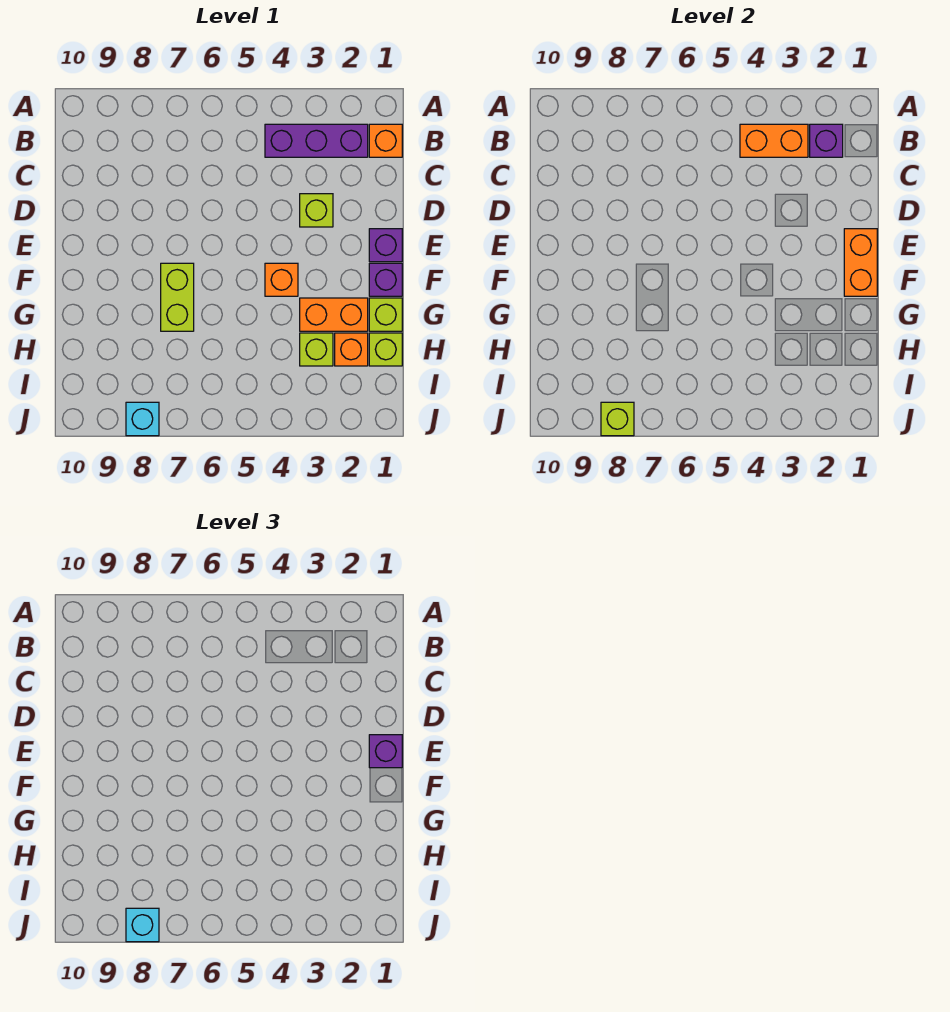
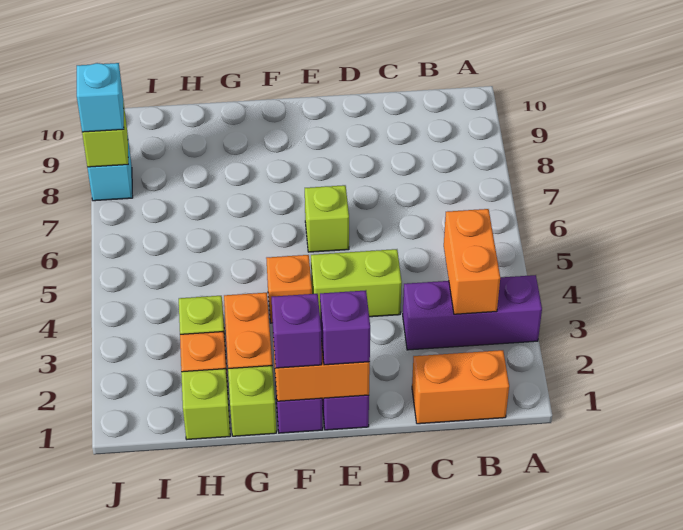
orange 1x1 brick [369,124,402,157] -> orange 1x2 brick [412,350,509,424]
purple 1x3 brick [265,124,368,157] -> purple 1x3 brick turned to [403,275,542,350]
purple 1x1 brick [810,124,843,157] -> purple 1x1 brick moved to [272,294,322,368]
lime 1x1 brick [300,194,333,227] -> lime 1x1 brick moved to [305,185,349,252]
lime 1x2 brick [161,263,194,331] -> lime 1x2 brick moved to [311,249,402,317]

